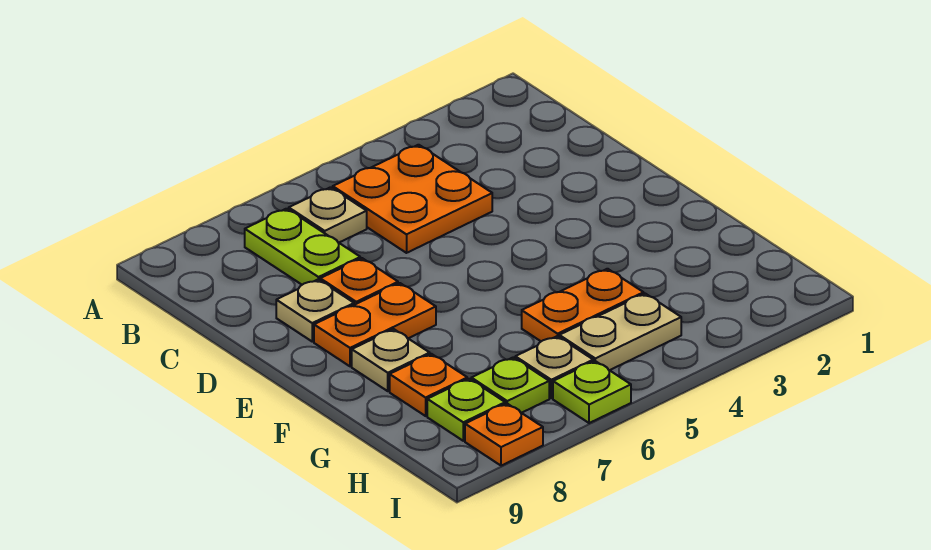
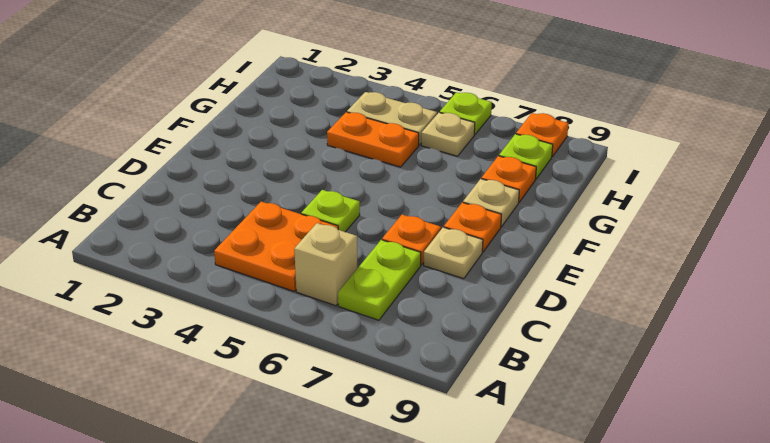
tan 1x1 plate [289,187,367,242] -> tan 1x1 brick [294,223,357,306]
orange 1x2 plate [314,283,436,366] -> orange 1x1 plate [444,202,501,252]
lime 1x1 plate [471,357,549,413] -> lime 1x1 plate moved to [301,190,360,232]

